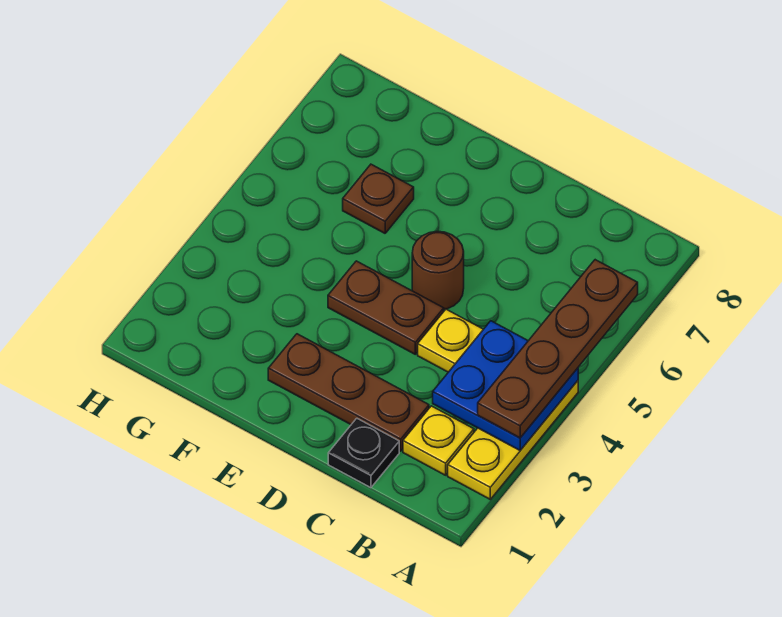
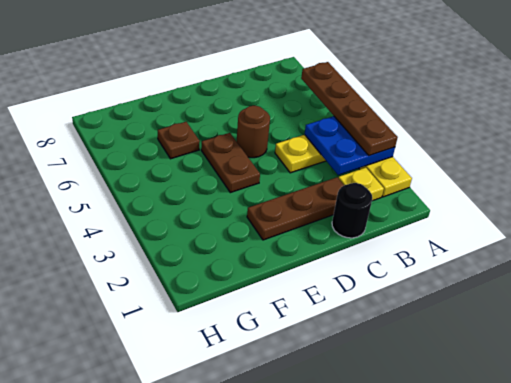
black 1x1 plate [328,418,399,488] -> black 1x1 round brick [332,183,372,238]
brown 1x2 plate [328,261,444,354] -> brown 1x2 plate turned to [201,133,260,193]

